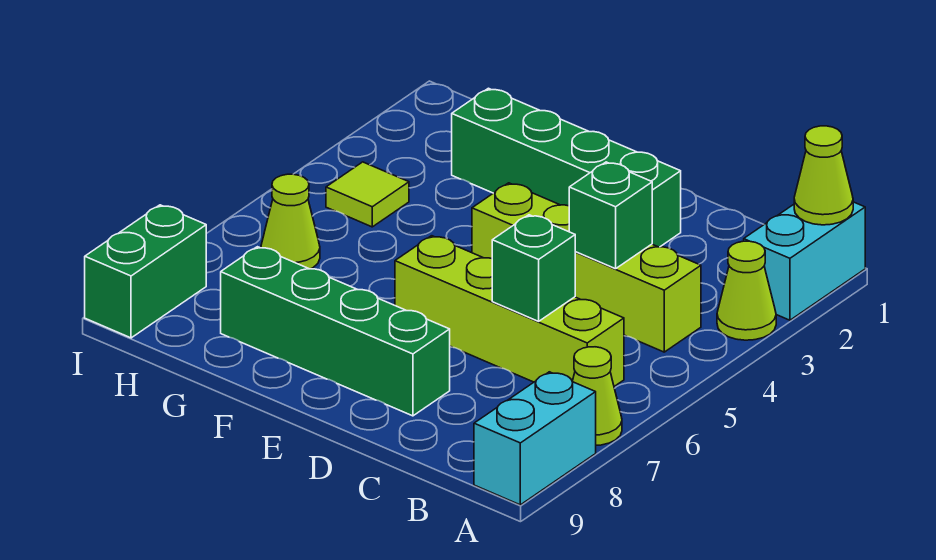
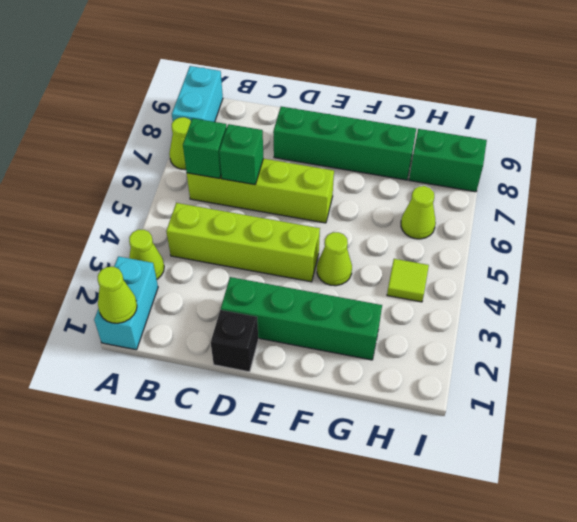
green 1x1 brick [569,162,652,269] -> green 1x1 brick moved to [183,118,227,179]
none -> black 1x1 brick [211,310,258,372]
none -> lime 1x1 cone [317,232,352,286]
green 1x2 brick [85,205,206,338] -> green 1x2 brick turned to [409,129,487,192]

